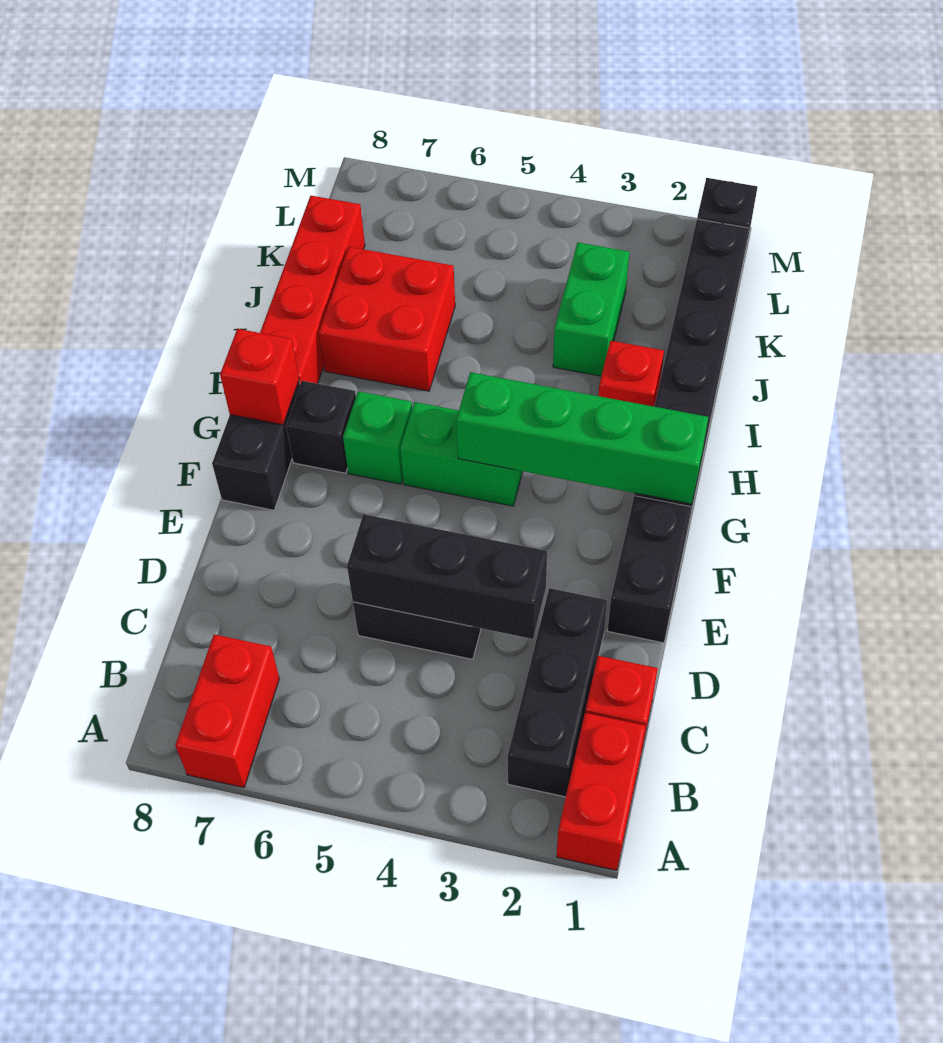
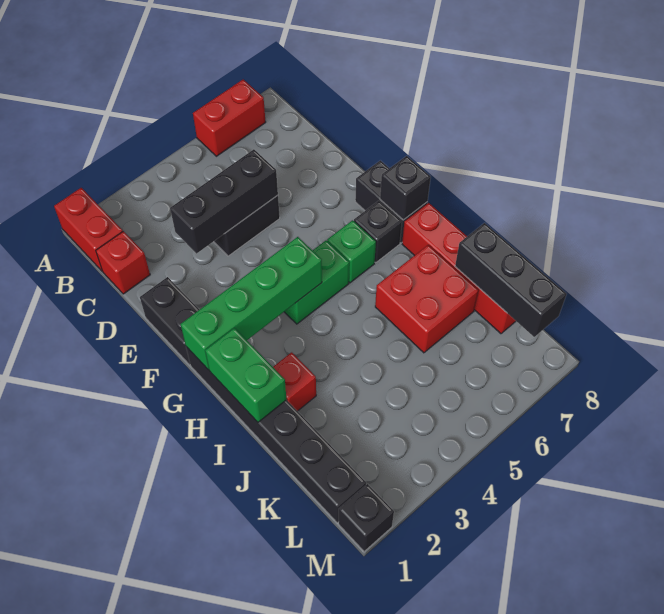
red 1x2 brick [175,634,279,788] -> red 1x2 brick turned to [193,79,266,156]
black 1x3 brick [508,588,607,797] -> black 1x3 brick moved to [455,223,567,337]
red 1x1 brick [220,329,299,425] -> black 1x1 brick [380,156,431,220]
green 1x2 brick [553,243,629,376] -> green 1x2 brick moved to [205,328,286,422]

